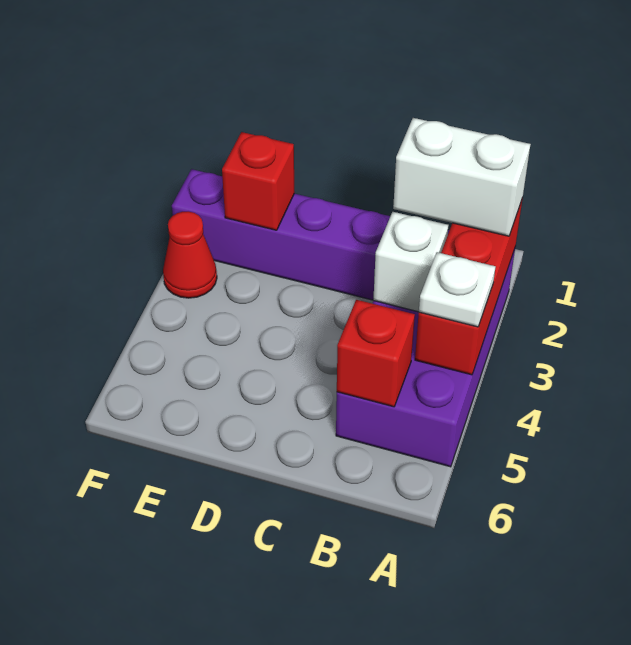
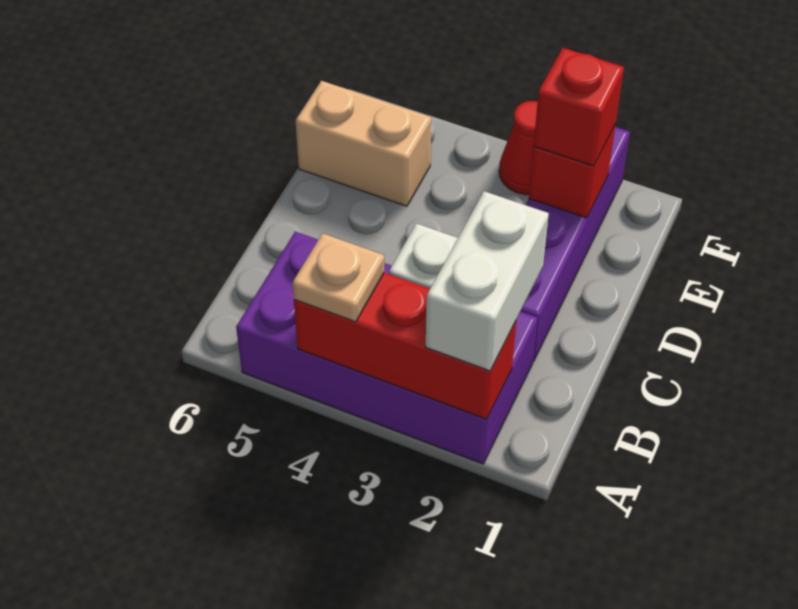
white 1x1 plate [419,252,495,327] -> tan 1x1 plate [292,233,384,322]
red 1x1 brick [337,300,415,407] -> red 1x1 brick moved to [534,48,624,166]
none -> tan 1x2 brick [295,81,431,206]

